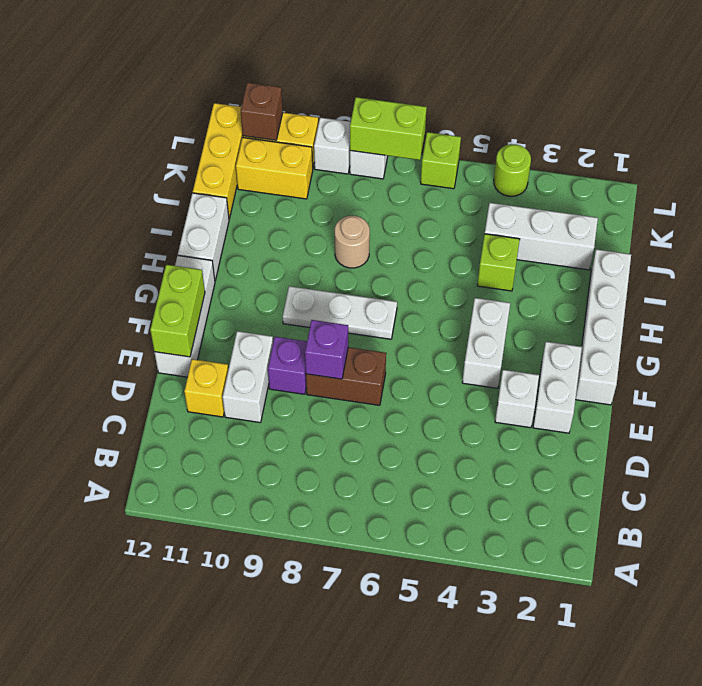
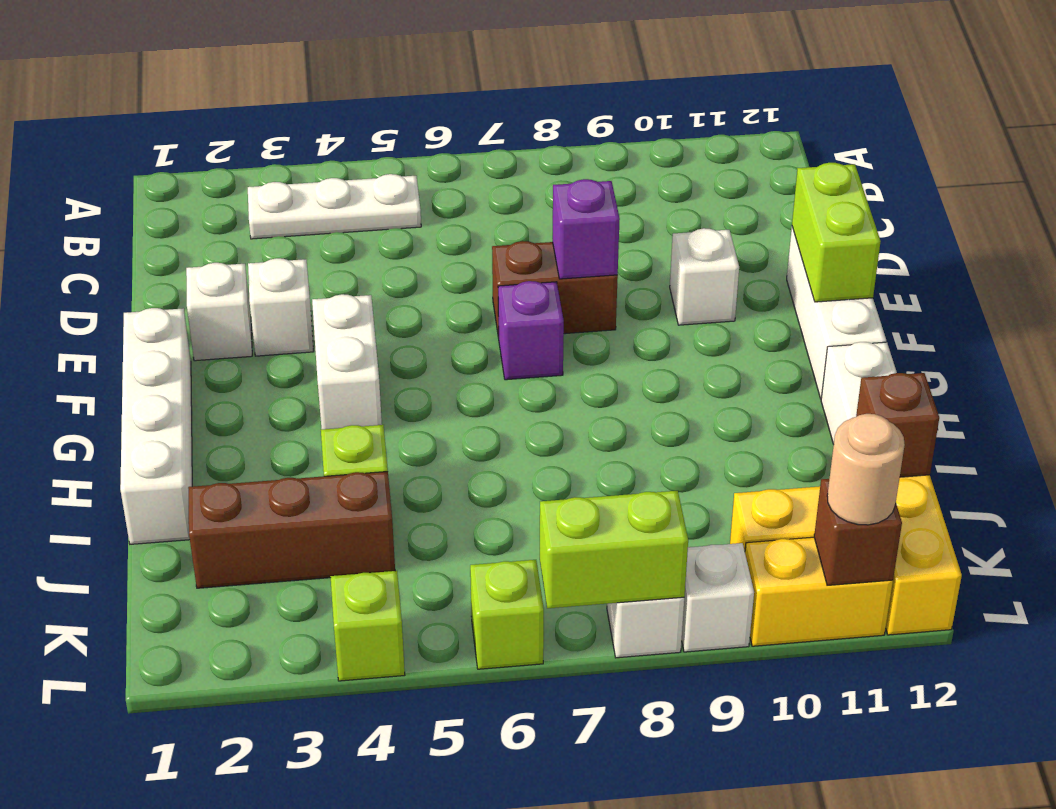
white 1x2 brick [223,331,273,423] -> white 1x1 brick [670,228,739,325]
yellow 1x1 brick [184,359,228,417] -> none
white 1x2 brick [533,342,582,433] -> white 1x1 brick [186,263,252,361]
purple 1x1 brick [268,337,307,394] -> purple 1x1 brick moved to [498,281,564,380]
white 1x3 plate [283,286,397,339] -> white 1x3 plate moved to [248,174,421,239]
tan 1x1 round brick [335,216,370,268] -> tan 1x1 round brick moved to [827,414,905,525]
white 1x3 brick [485,203,598,270] -> brown 1x3 brick [188,472,395,588]
none -> brown 1x1 brick [856,373,939,477]
lime 1x1 round brick [494,144,531,196] -> lime 1x1 brick [330,571,405,681]

